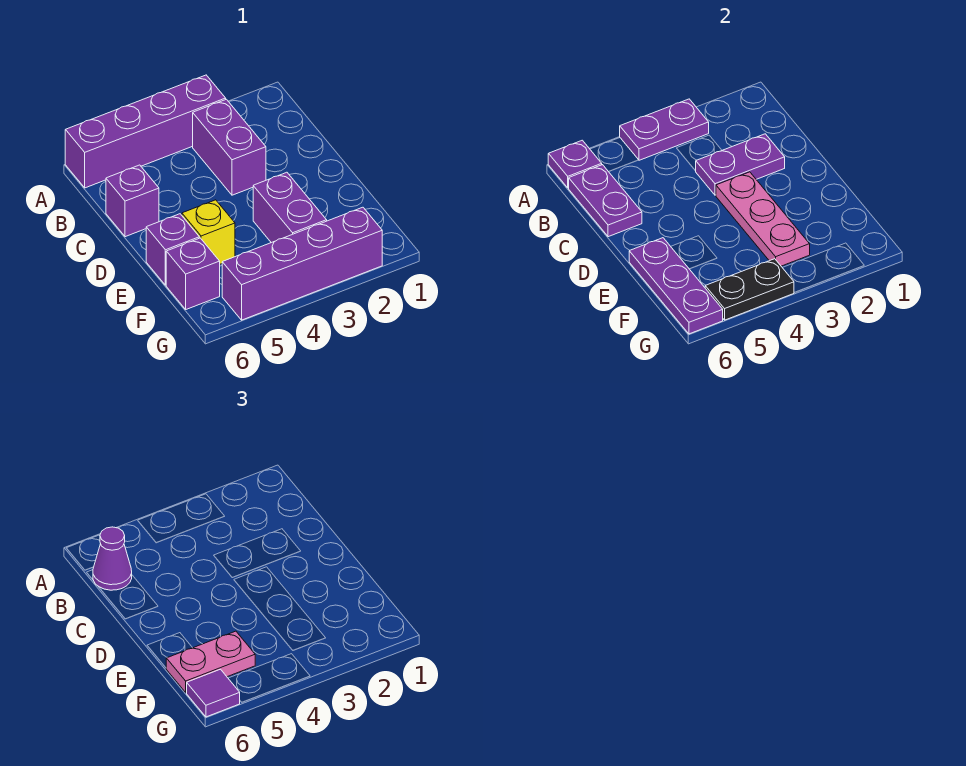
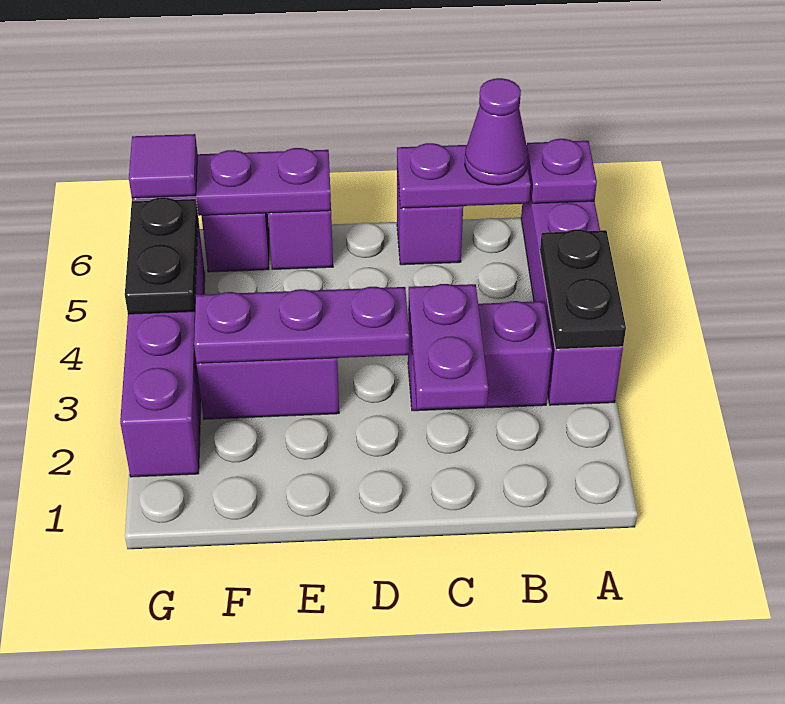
purple 1x2 plate [620,99,709,160] -> black 1x2 plate [540,229,626,349]
pink 1x3 plate [716,172,810,266] -> purple 1x3 plate [194,287,409,363]
yellow 1x1 brick [182,200,235,264] -> none
pink 1x2 plate [166,631,255,692] -> none

